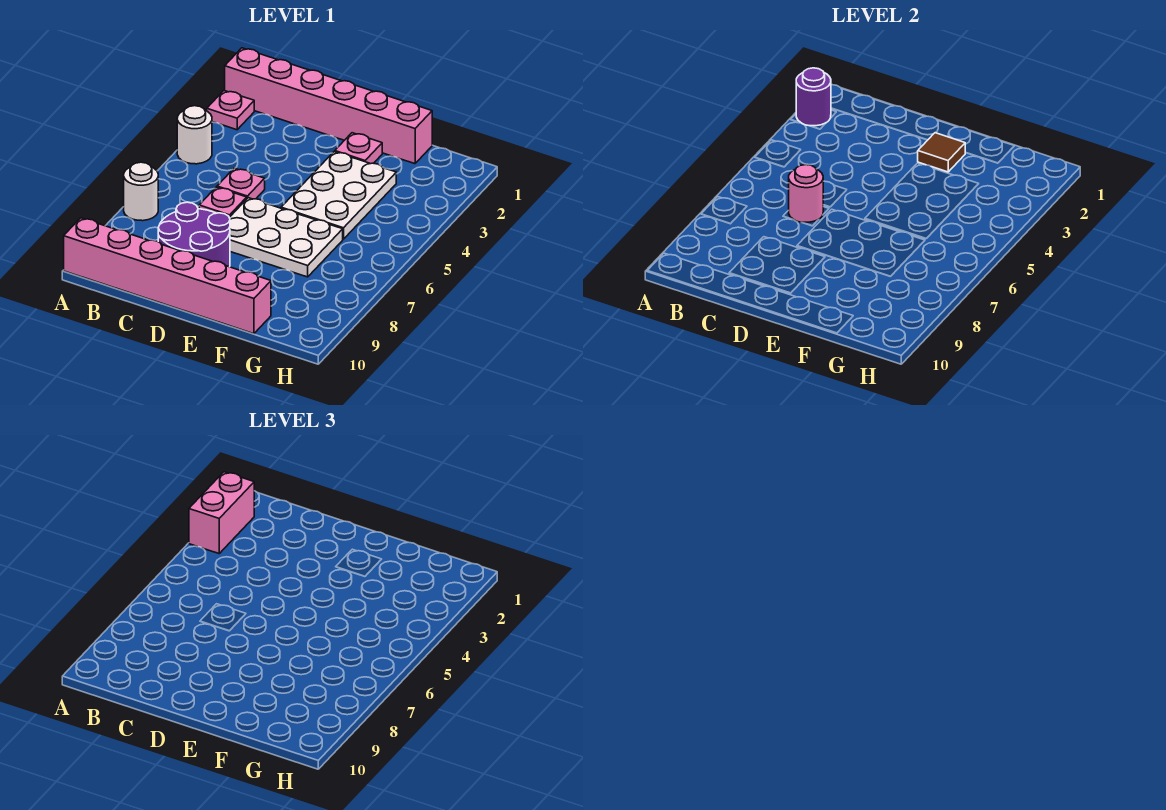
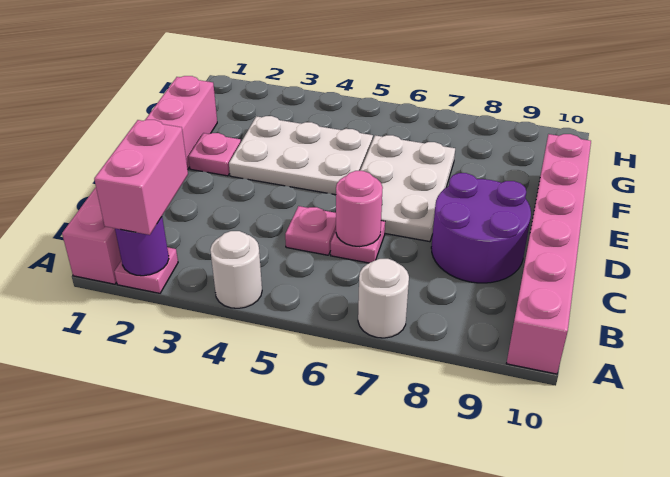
pink 1x2 brick [189,472,254,553] -> pink 1x2 brick turned to [94,120,188,235]
brown 1x1 tile [918,133,966,172] -> none

